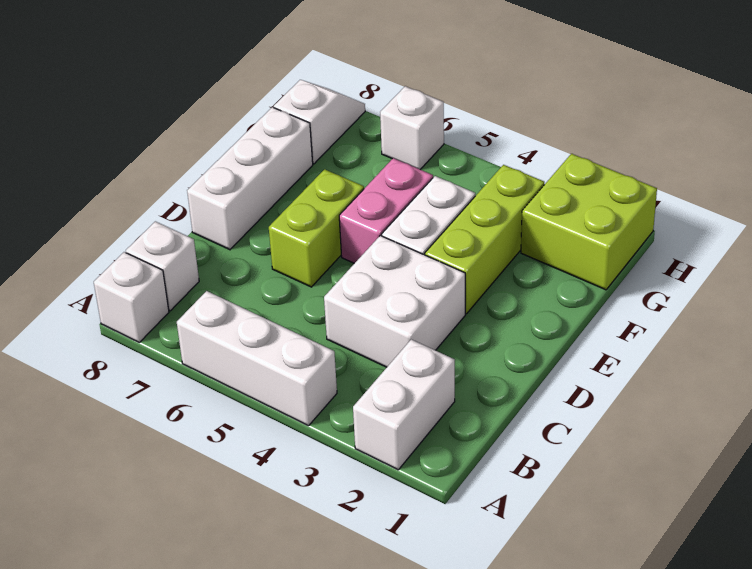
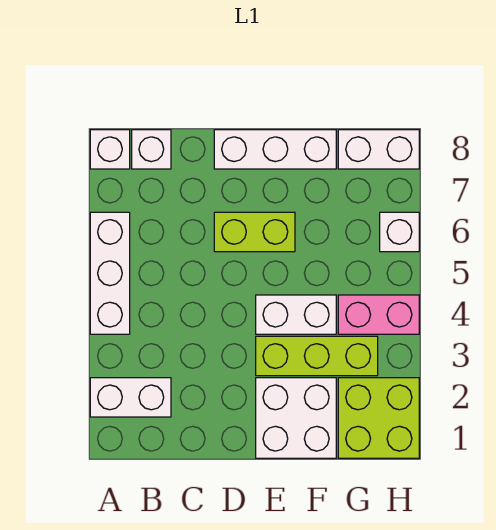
white 2x2 brick [324,236,465,367] -> white 2x2 brick moved to [256,378,336,458]
pink 1x2 brick [339,158,433,263] -> pink 1x2 brick moved to [338,295,419,334]
white 1x2 slope [274,80,365,164] -> white 1x2 brick [338,130,419,169]

